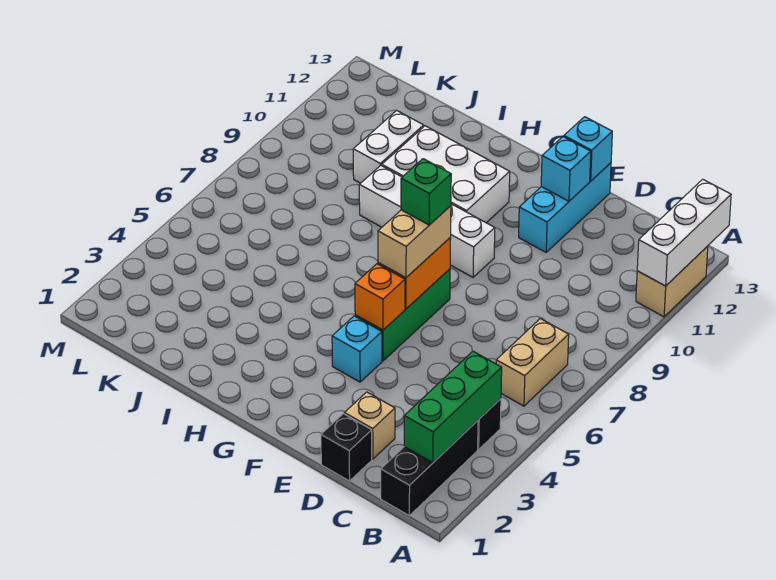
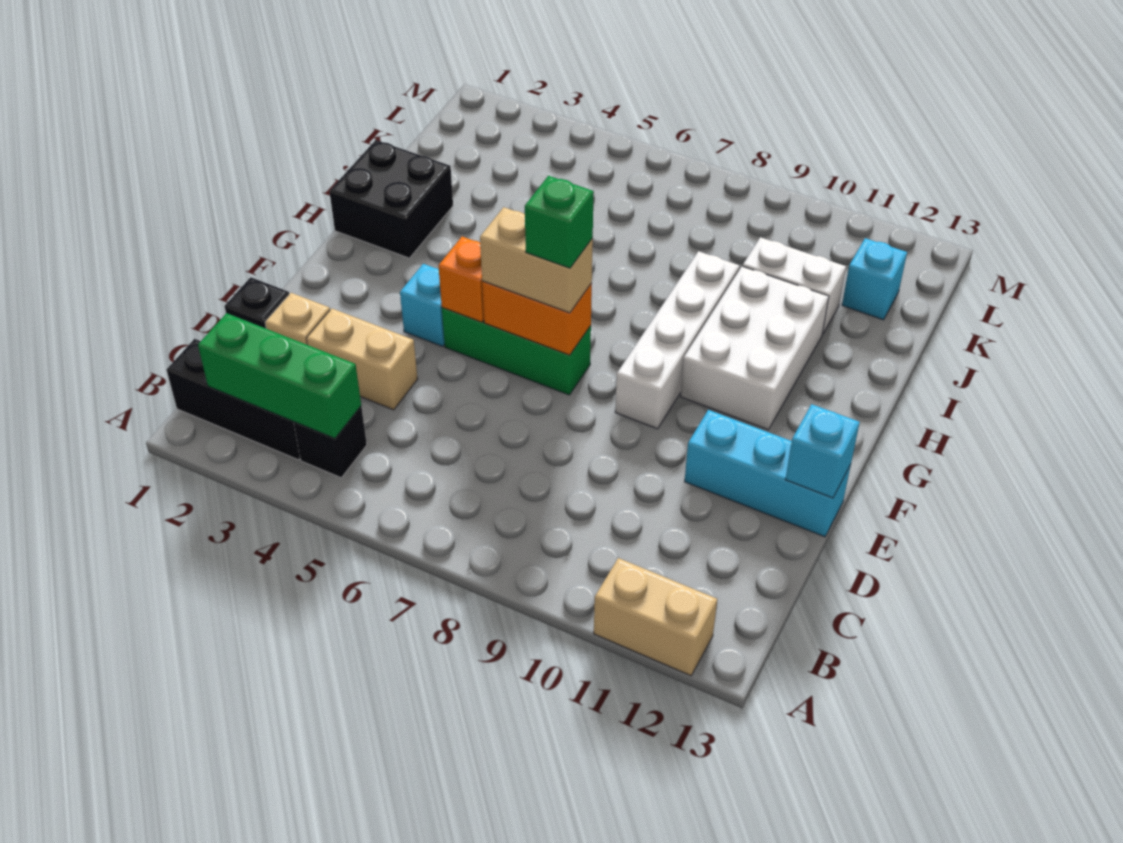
white 1x3 brick [637,179,731,286] -> none
tan 1x2 brick [496,319,569,406] -> tan 1x2 brick moved to [306,309,418,410]
cyan 1x1 brick [541,137,591,201] -> cyan 1x1 brick moved to [842,238,907,320]
none -> black 2x2 brick [329,140,453,258]

